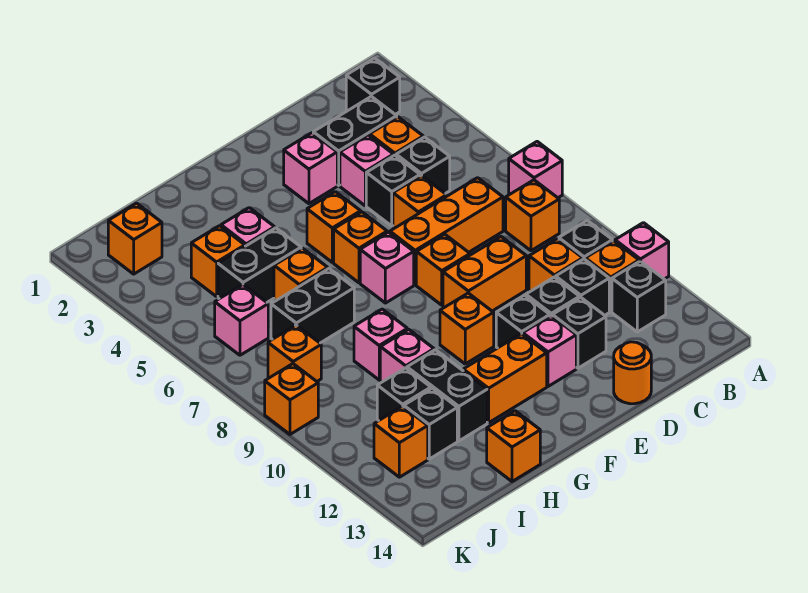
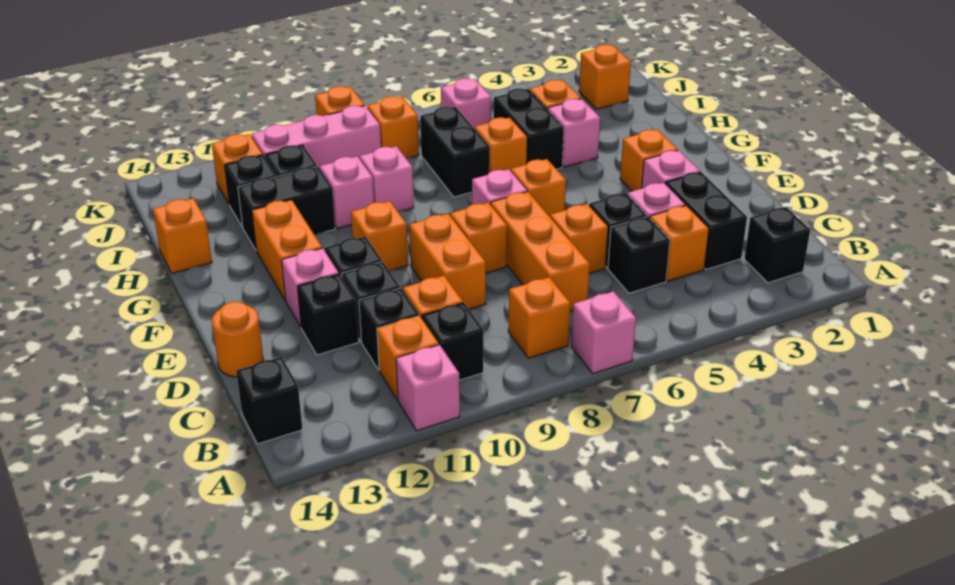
black 1x1 brick [612,261,666,332] -> black 1x1 brick moved to [236,357,303,444]
orange 1x1 brick [307,192,361,262] -> orange 1x1 brick moved to [620,129,678,191]
none -> pink 1x3 brick [252,106,381,169]

